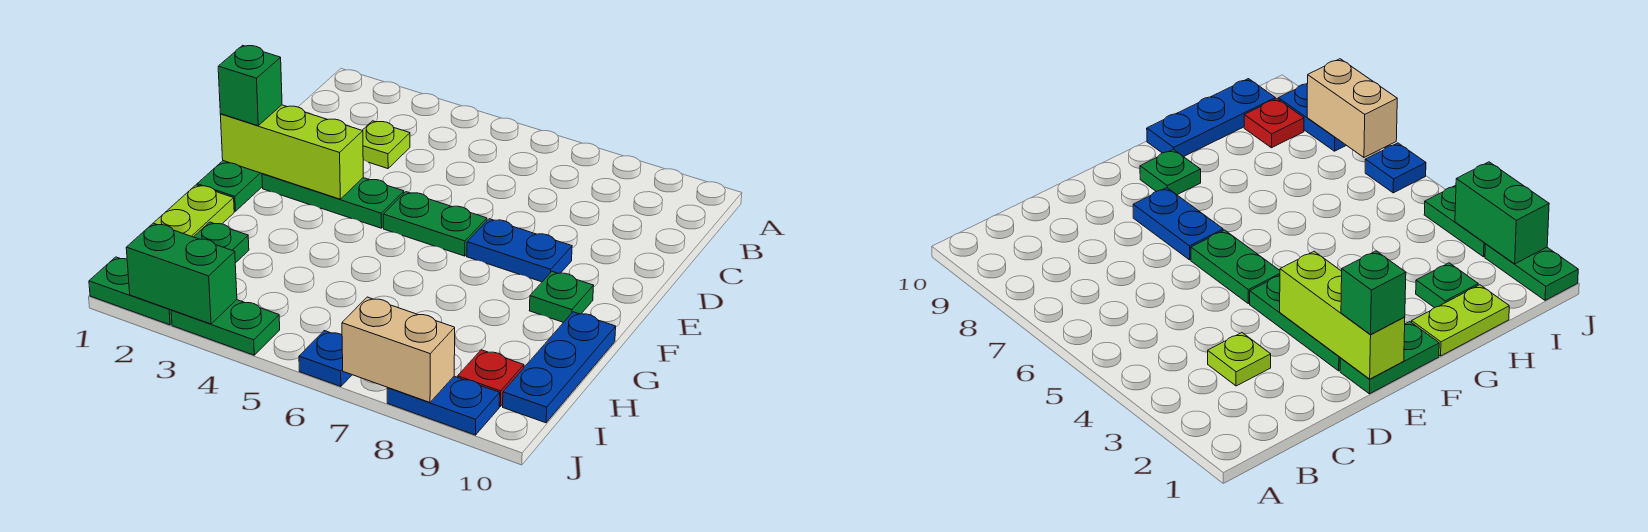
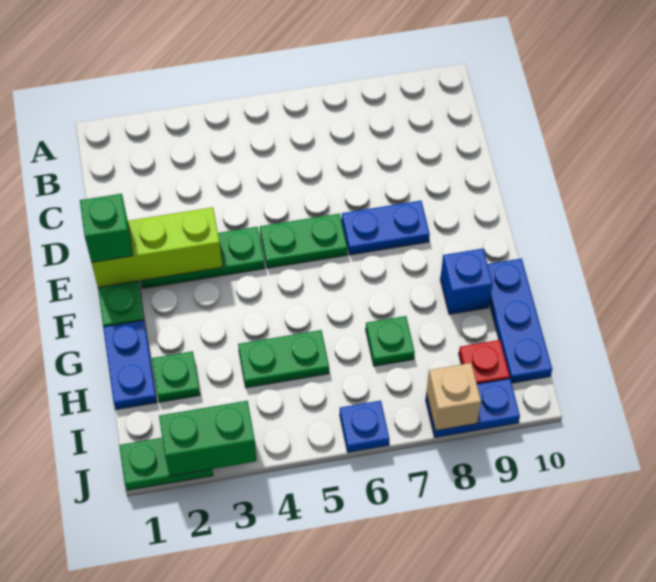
lime 1x1 plate [362,121,410,169] -> none
green 1x1 plate [529,272,594,323] -> green 1x1 plate moved to [366,316,415,366]
lime 1x2 plate [154,185,234,237] -> blue 1x2 plate [103,320,157,410]
none -> blue 1x1 brick [440,249,493,314]
green 1x2 plate [171,300,280,355] -> green 1x2 plate moved to [238,330,329,388]
tan 1x2 brick [342,297,455,402] -> tan 1x1 brick [426,363,481,431]

